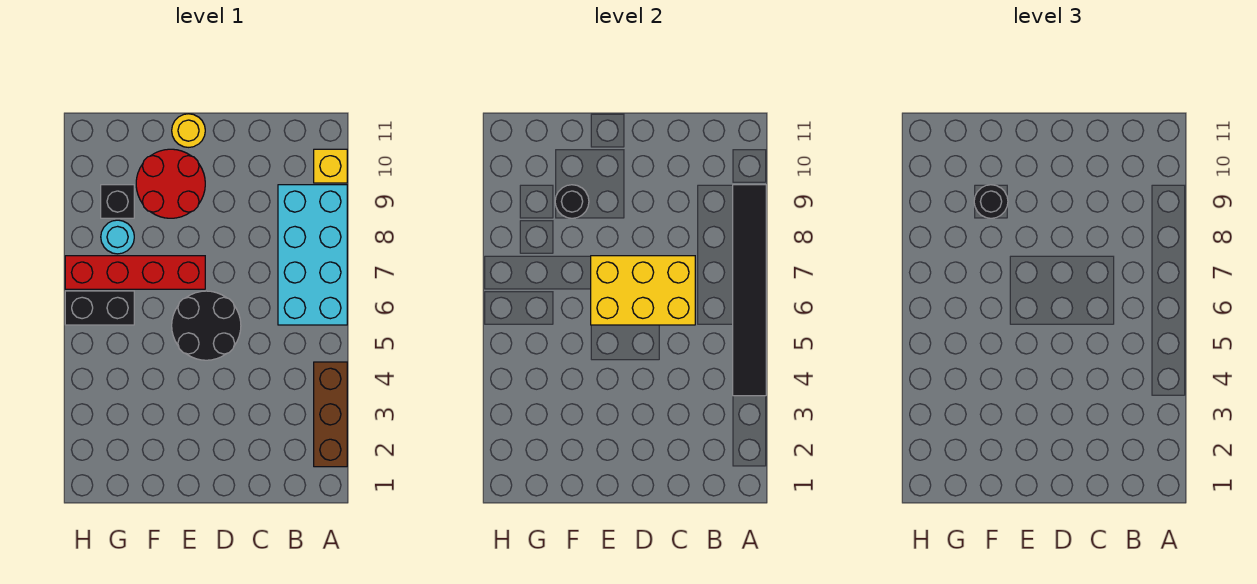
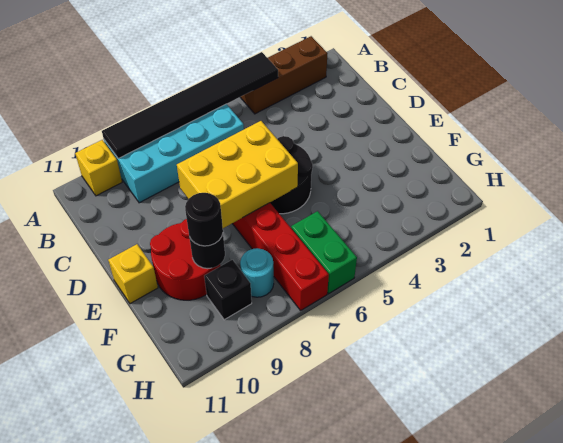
yellow 2x3 brick [591,256,695,325] -> yellow 2x3 brick turned to [177,121,298,228]
yellow 1x1 round brick [172,114,205,147] -> yellow 1x1 brick [108,244,158,304]
black 1x2 brick [65,291,134,325] -> green 1x2 brick [291,211,357,294]

